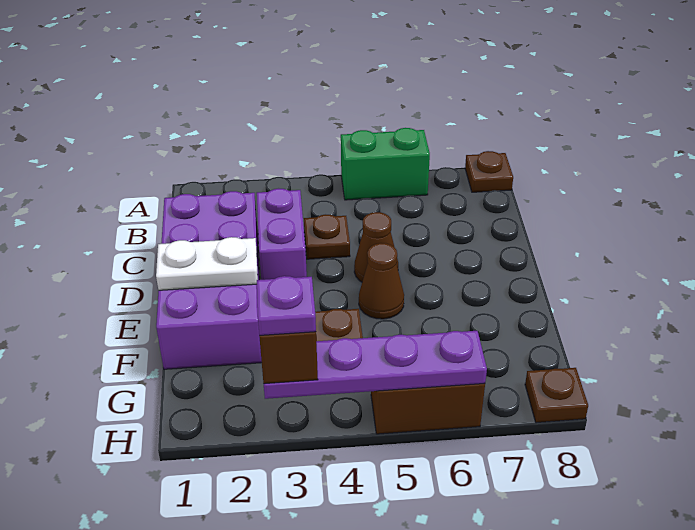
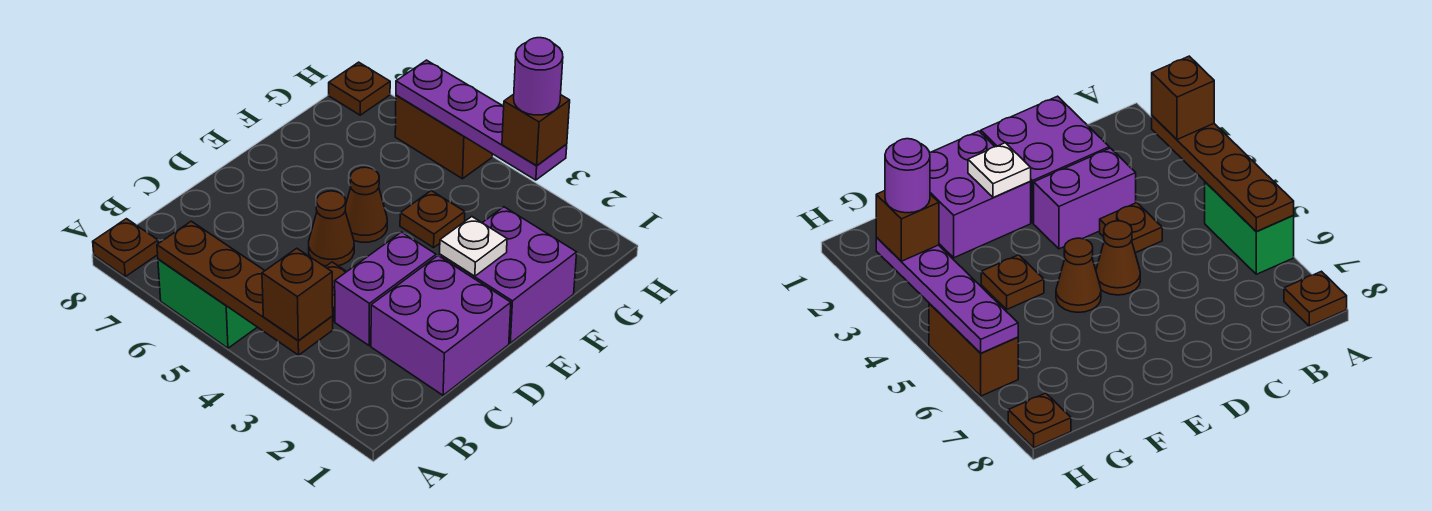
none -> brown 1x4 plate [157,221,333,355]
none -> brown 1x1 brick [262,248,333,340]
white 1x2 plate [156,237,258,290] -> white 1x1 plate [440,217,507,276]
purple 1x1 plate [257,276,316,335] -> purple 1x1 round brick [514,38,563,115]

